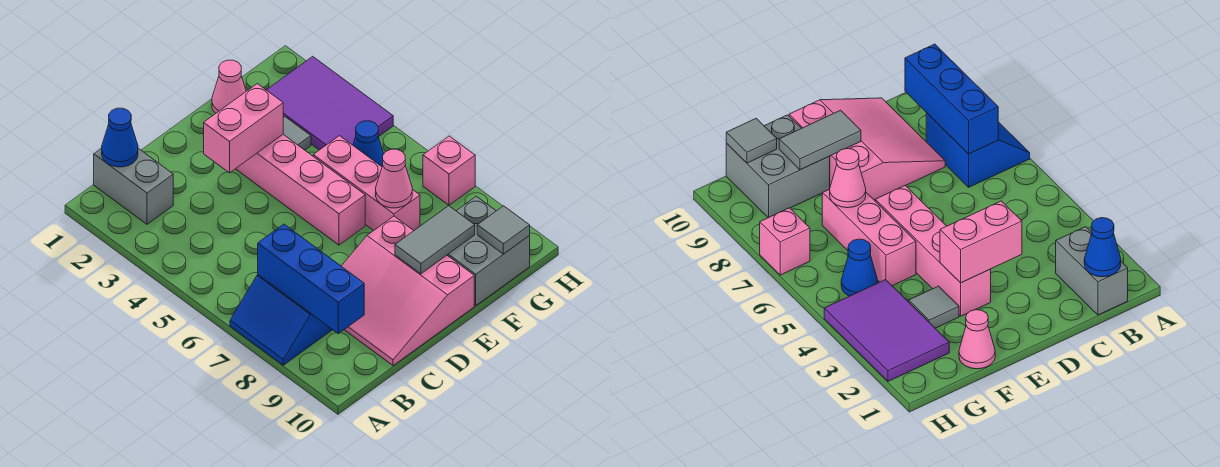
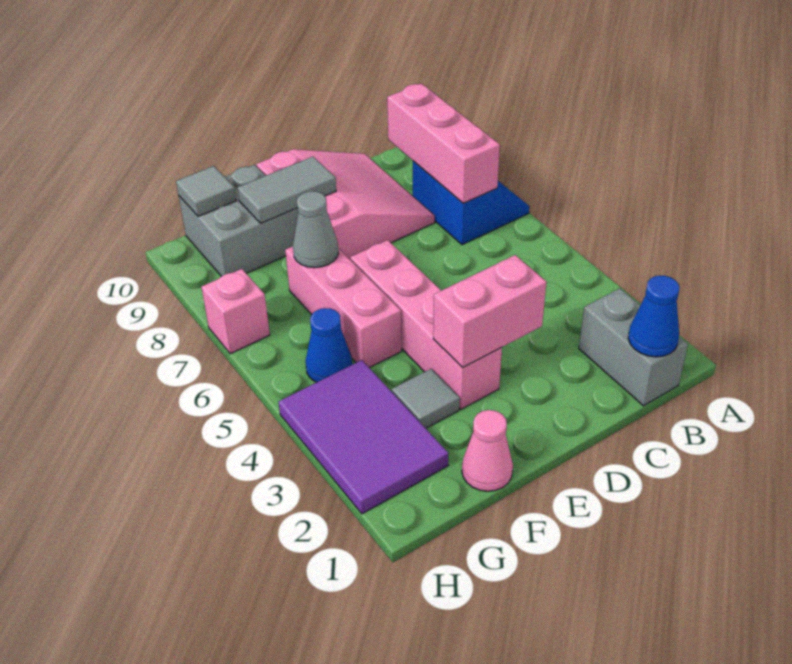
blue 1x3 brick [258,224,364,334] -> pink 1x3 brick [387,83,500,203]
pink 1x1 cone [376,149,412,208] -> grey 1x1 cone [293,191,338,268]

